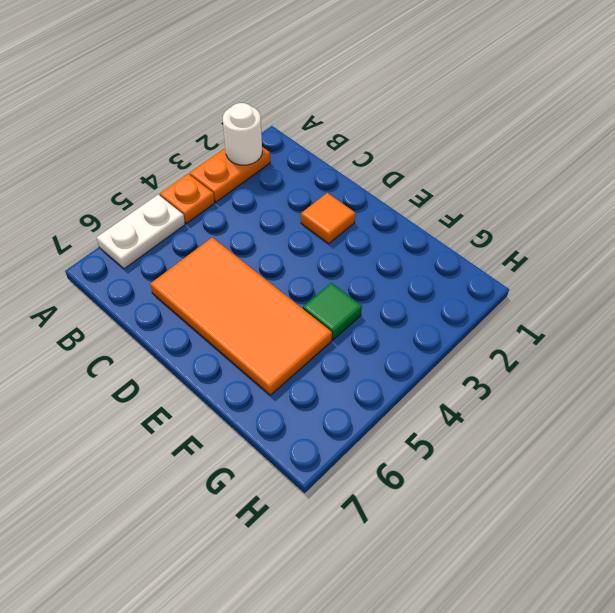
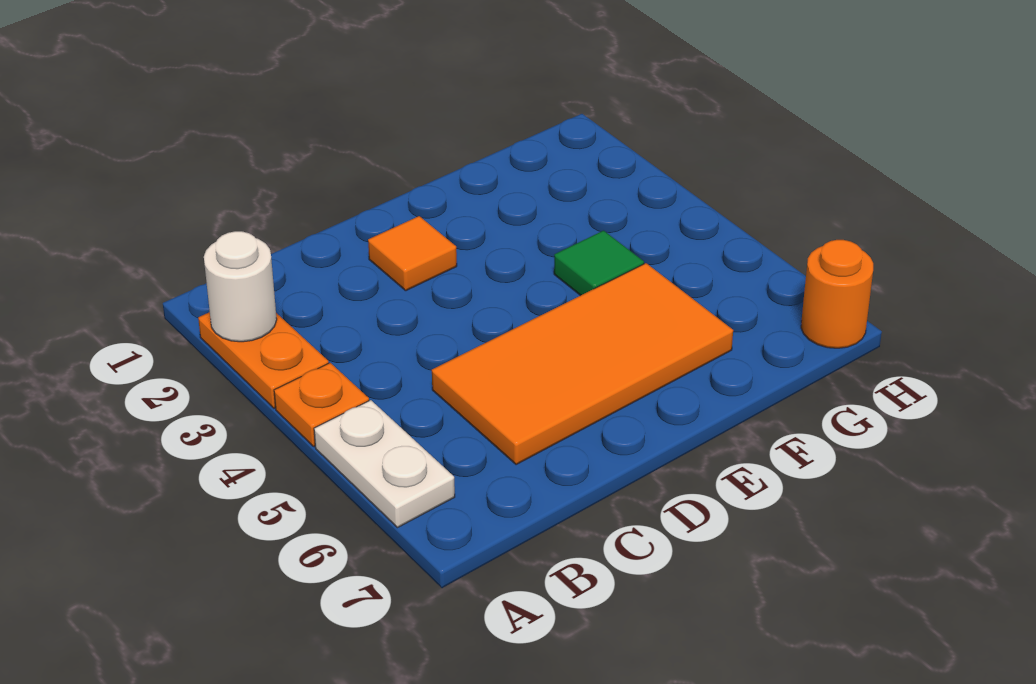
none -> orange 1x1 round brick [801,240,873,348]

